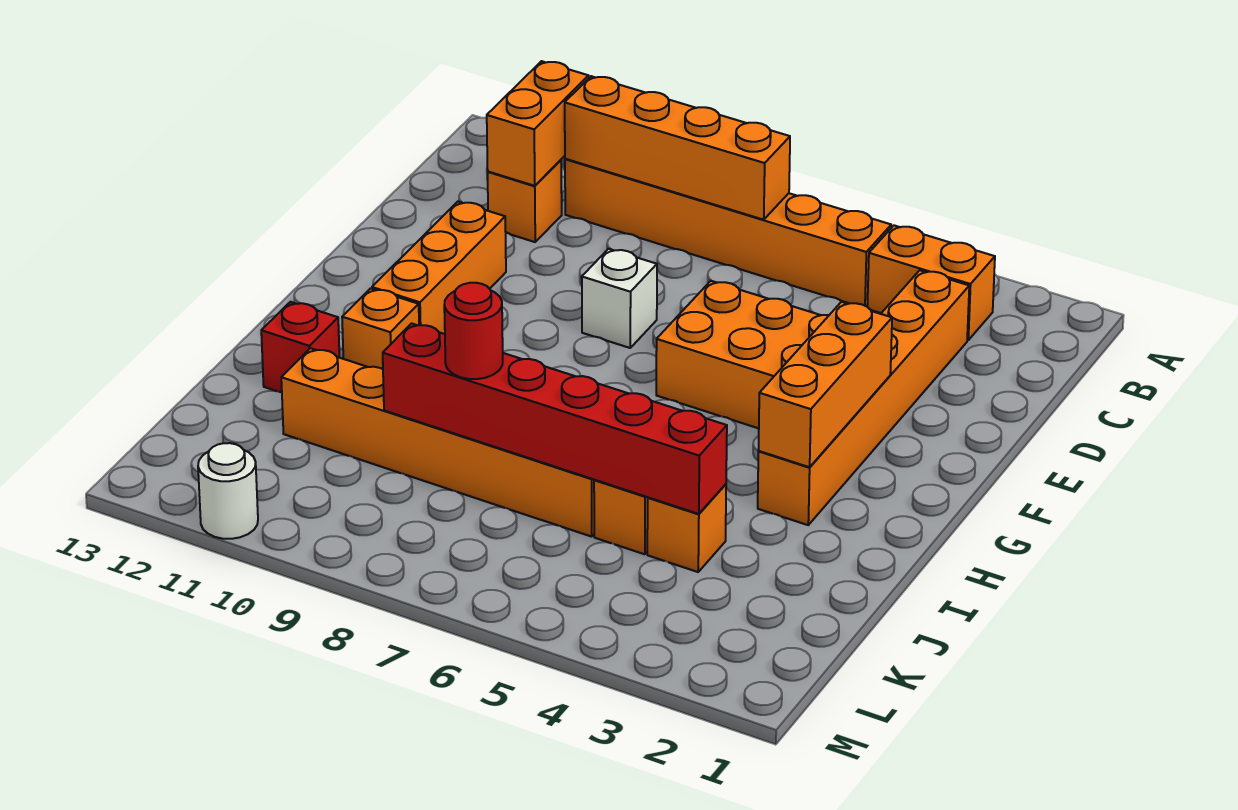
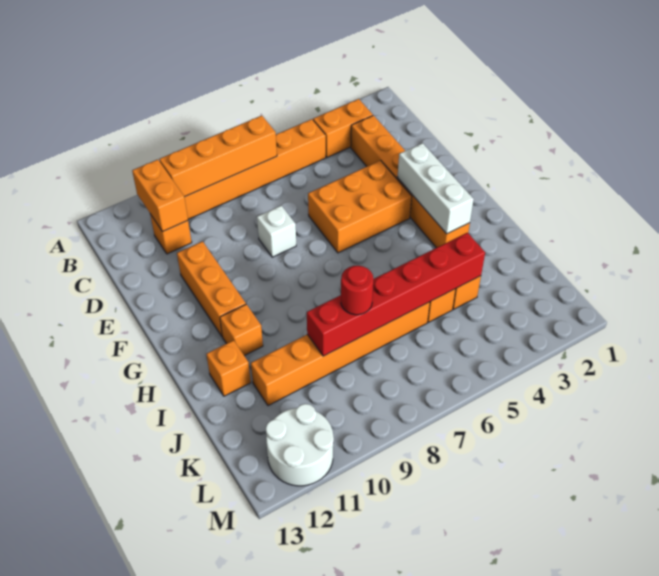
orange 1x3 brick [759,302,892,467] -> white 1x3 brick [397,143,474,234]
red 1x1 brick [261,302,340,393] -> orange 1x1 brick [206,340,251,396]
white 1x1 round brick [198,443,258,539] -> white 2x2 round brick [266,404,334,486]

